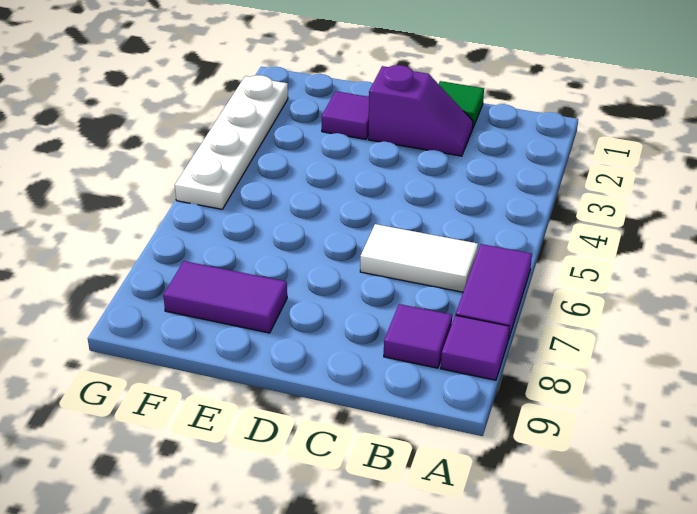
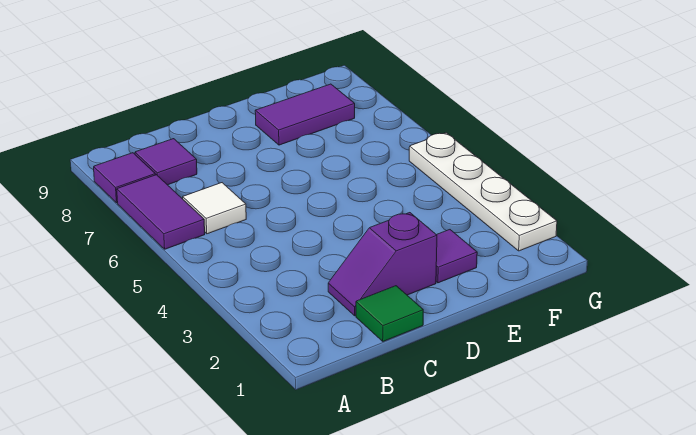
white 1x2 tile [360,224,478,292] -> white 1x1 tile [183,183,246,234]

